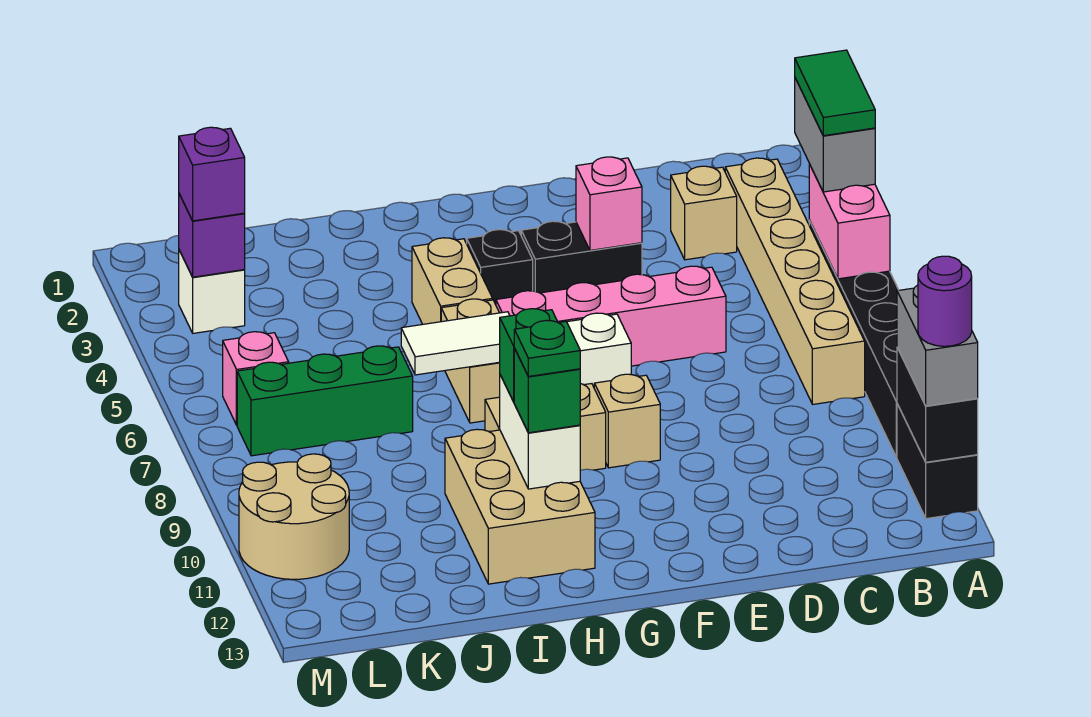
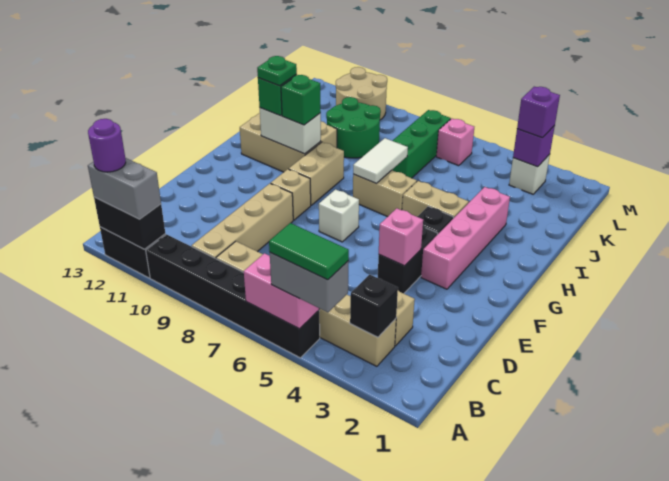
none -> black 1x1 brick [350,274,398,337]
none -> tan 1x4 brick [192,183,293,259]
pink 1x4 brick [496,266,726,366] -> pink 1x4 brick moved to [421,187,510,289]
none -> green 2x2 round brick [326,97,381,158]

